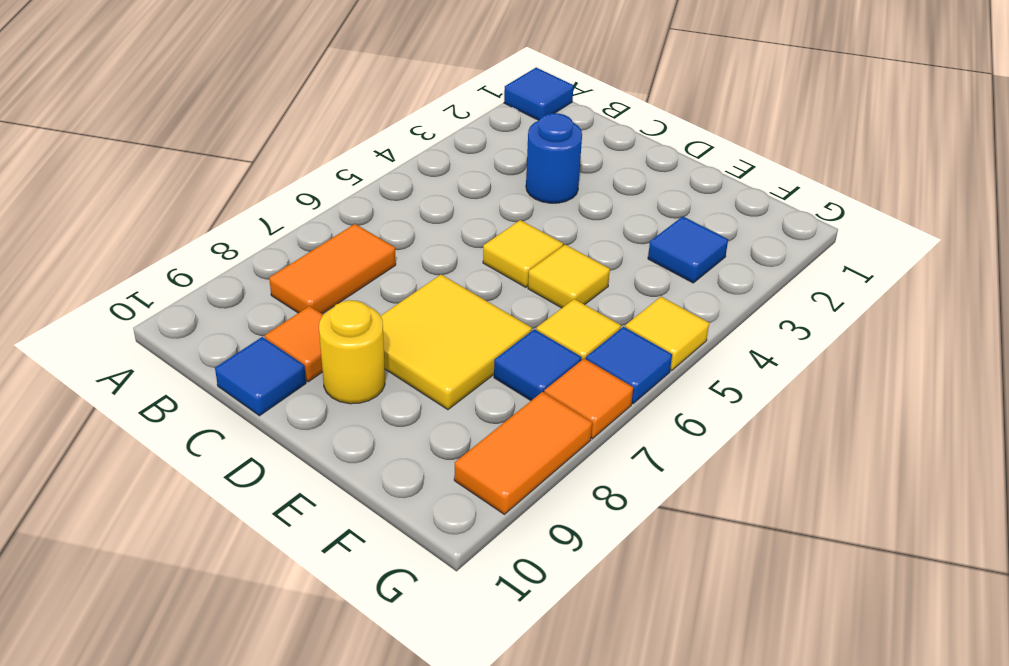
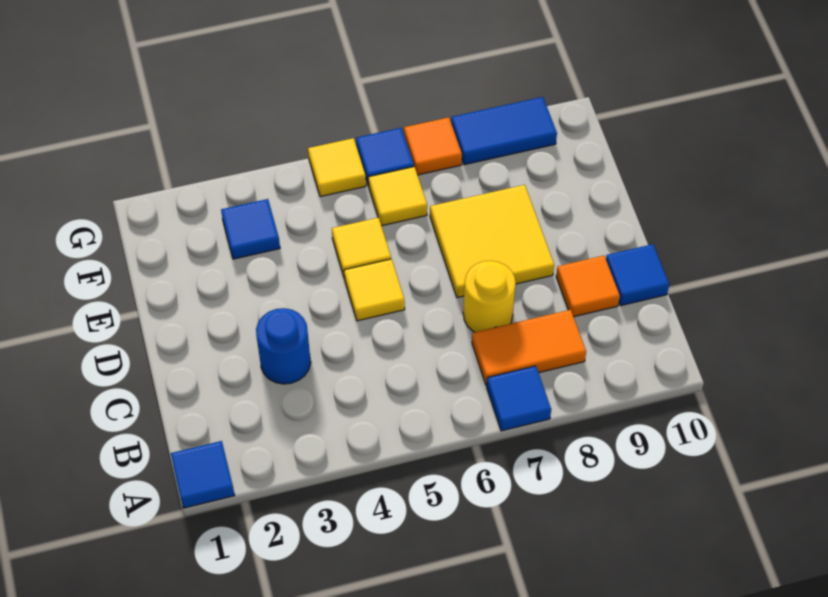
yellow 1x1 round brick [319,300,385,404] -> yellow 1x1 round brick moved to [463,261,516,332]
blue 1x1 tile [494,329,582,400] -> blue 1x1 tile moved to [487,366,551,431]
orange 1x2 tile [454,392,592,514] -> blue 1x2 tile [451,97,557,165]

